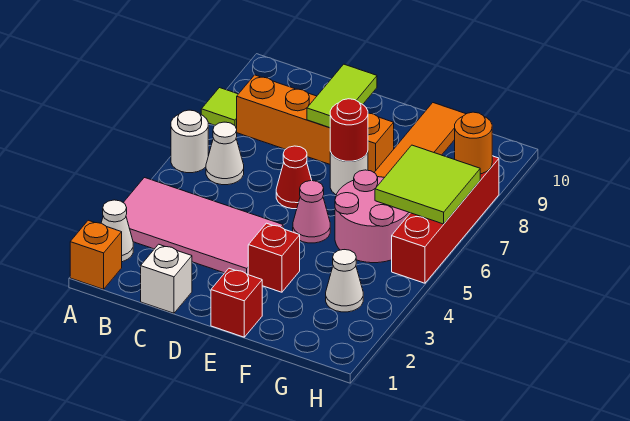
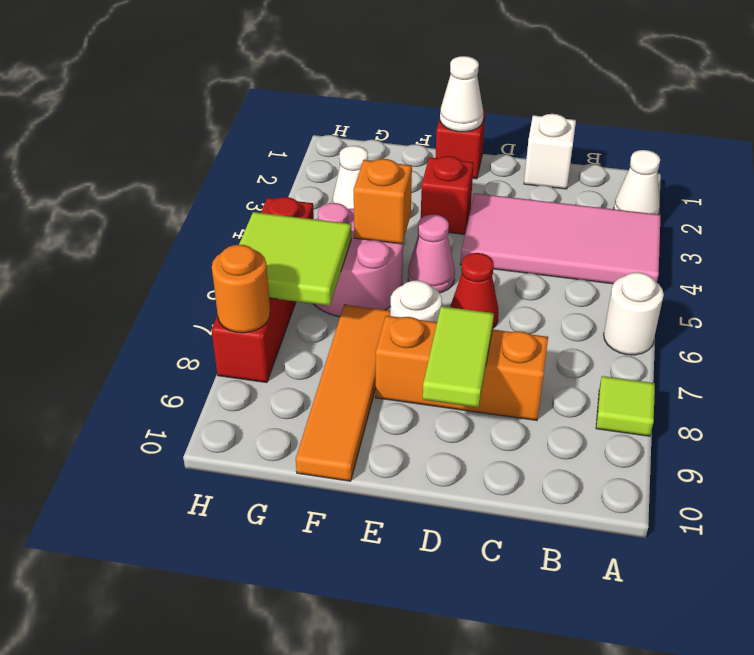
orange 1x1 brick [70,220,122,289] -> orange 1x1 brick moved to [354,159,412,244]
white 1x1 cone [206,122,244,185] -> white 1x1 cone moved to [440,56,483,132]
orange 1x4 brick [237,75,394,172] -> orange 1x3 brick [376,316,548,420]
red 1x1 round brick [330,99,368,161] -> none

